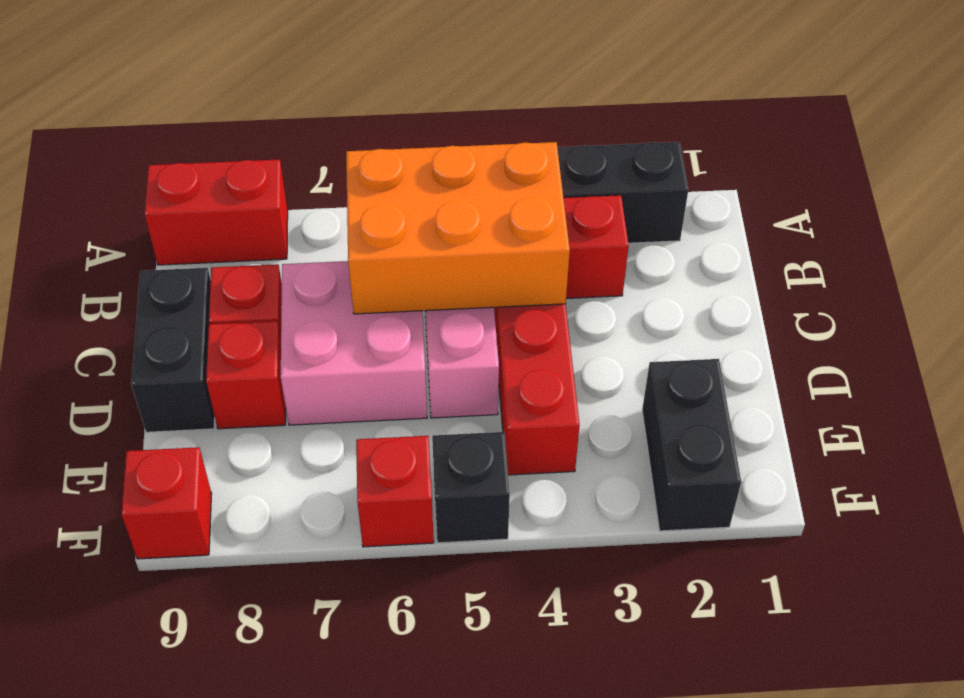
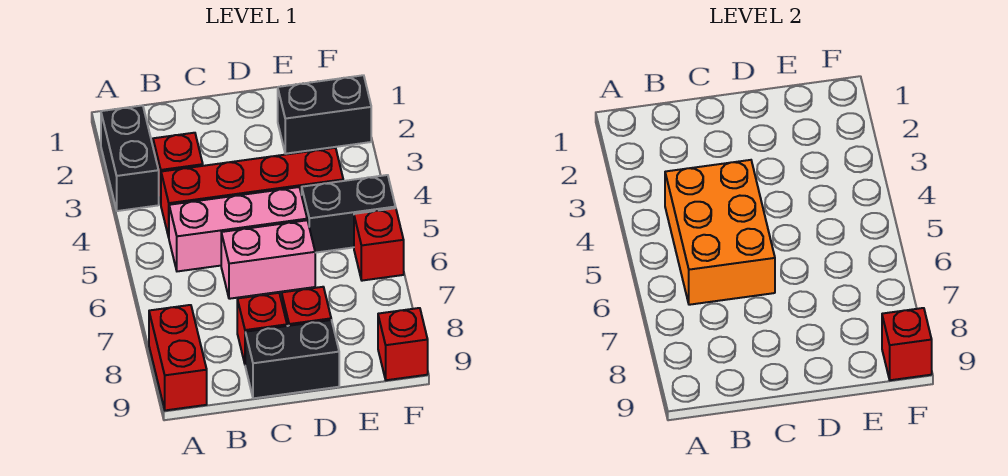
pink 2x2 brick [281,261,427,425] -> pink 1x2 brick [221,220,315,299]
black 1x1 brick [432,432,510,543] -> black 1x2 brick [302,175,396,253]
none -> red 1x1 brick [882,308,932,380]

